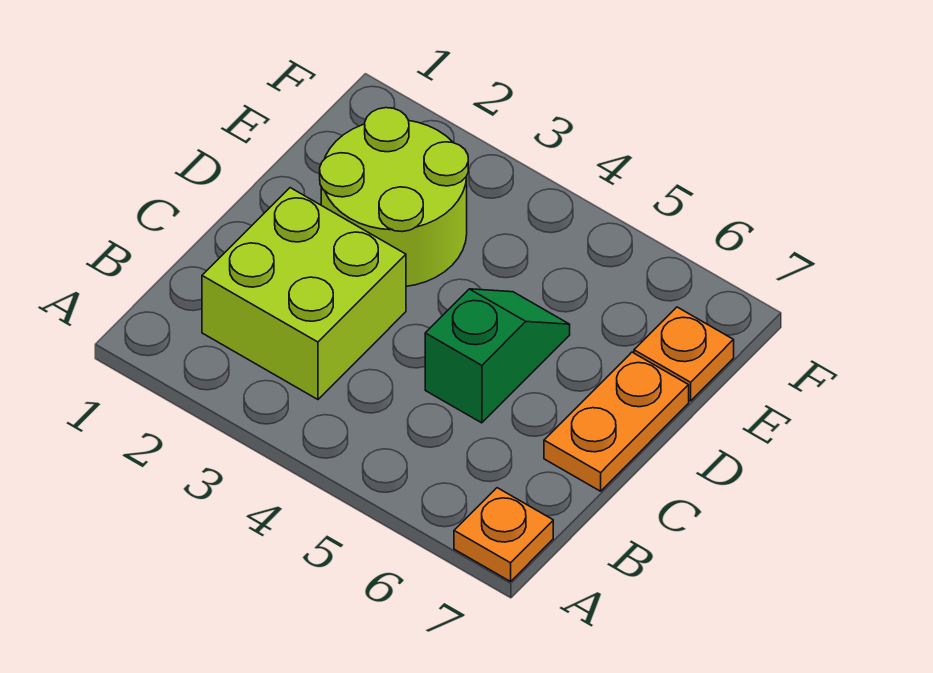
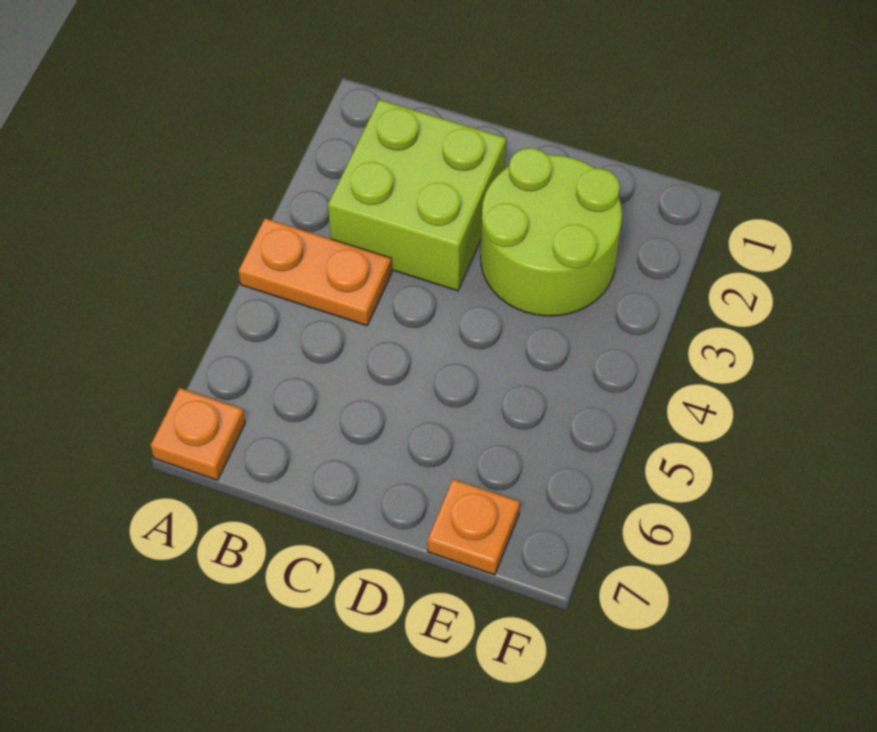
green 1x2 slope [425,289,570,423] -> none
orange 1x2 plate [544,352,689,491] -> orange 1x2 plate moved to [239,218,392,326]

